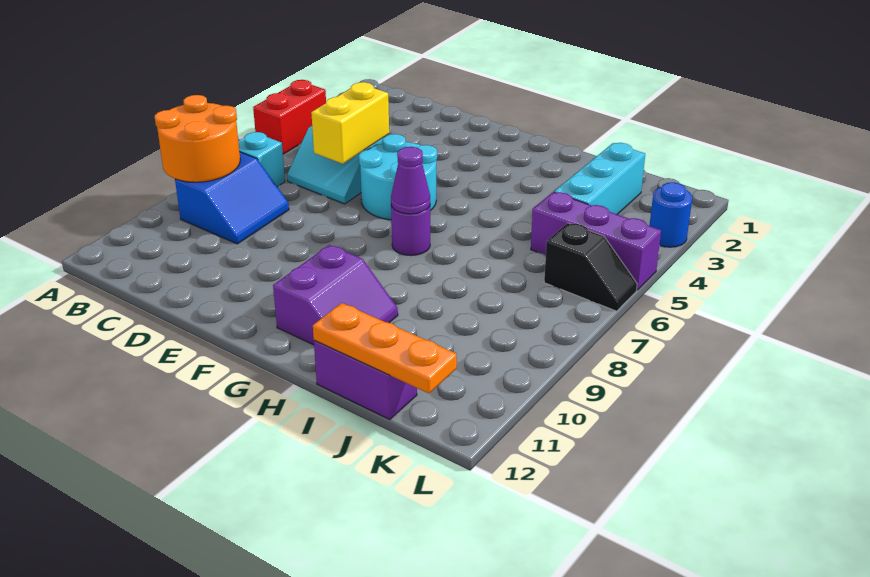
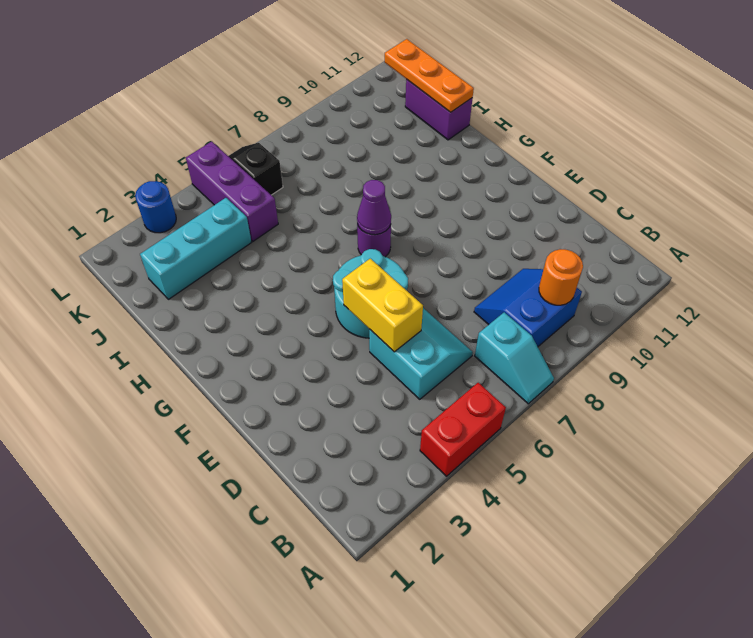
orange 2x2 round brick [155,95,240,182] -> orange 1x1 round brick [539,249,583,305]
yellow 1x2 brick [311,82,389,164] -> yellow 1x2 brick turned to [342,259,423,352]
purple 2x2 slope [273,245,398,345] -> none

